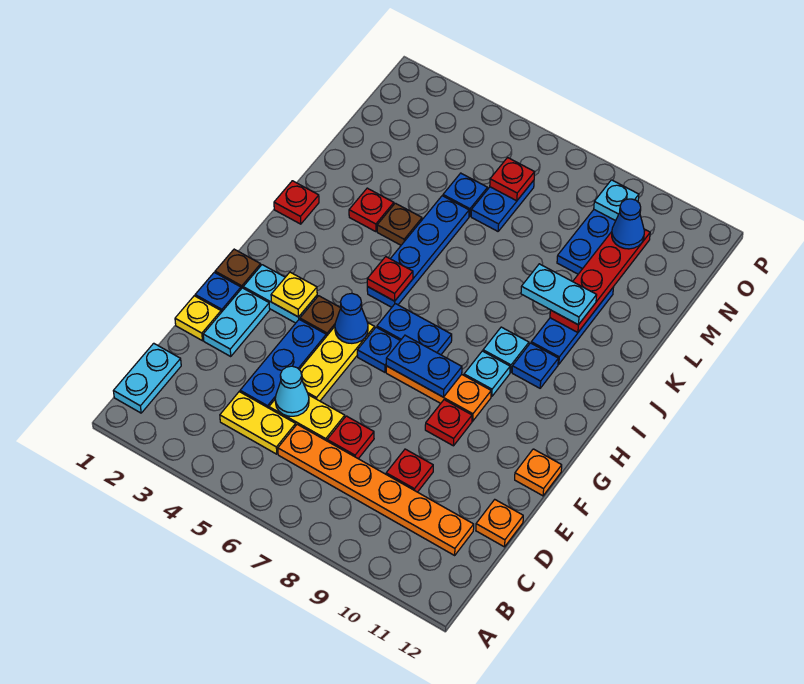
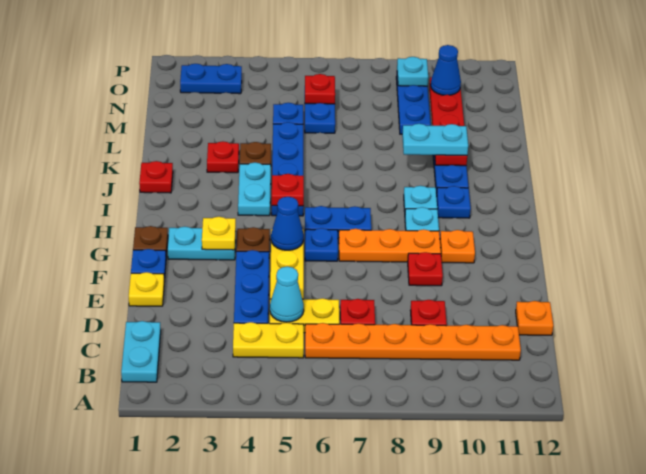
cyan 1x2 plate [203,288,270,356] -> cyan 1x2 plate moved to [238,162,271,216]
orange 1x1 plate [515,449,562,496] -> orange 1x1 plate moved to [440,230,475,263]
blue 1x2 plate [386,335,462,397] -> blue 1x2 plate moved to [180,64,242,94]

